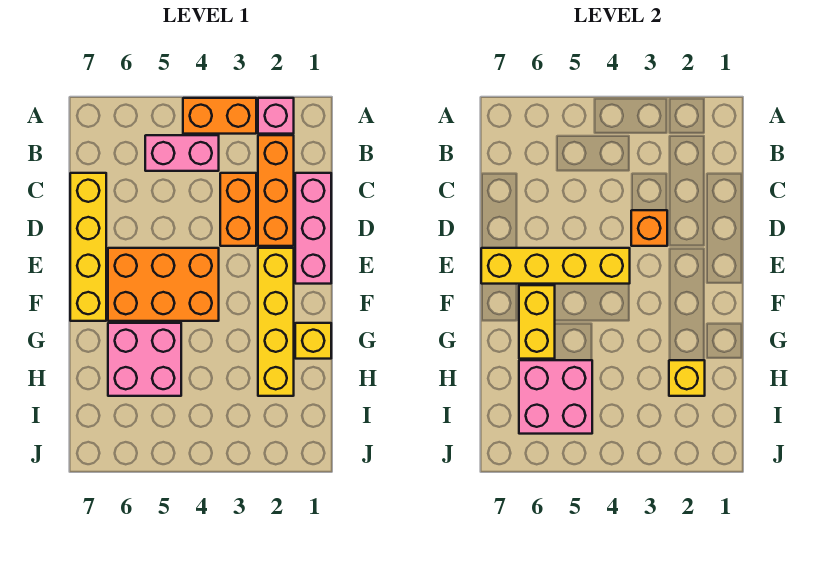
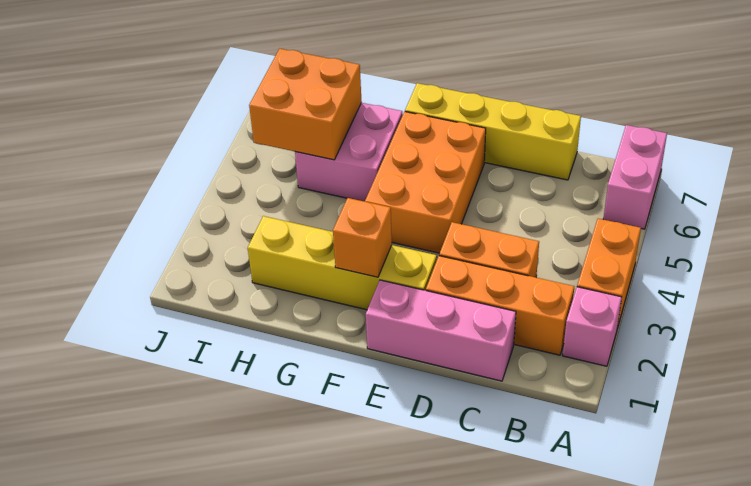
pink 1x2 brick [145,135,219,171] -> pink 1x2 brick moved to [603,125,667,229]
orange 1x1 brick [631,210,667,246] -> orange 1x1 brick moved to [333,198,392,277]
yellow 1x4 brick [481,248,630,284] -> none
yellow 1x2 brick [519,285,555,359] -> none
yellow 1x1 brick [295,323,331,359] -> none
yellow 1x1 brick [669,360,705,396] -> none
pink 2x2 brick [519,360,592,434] -> orange 2x2 brick [249,49,362,160]

